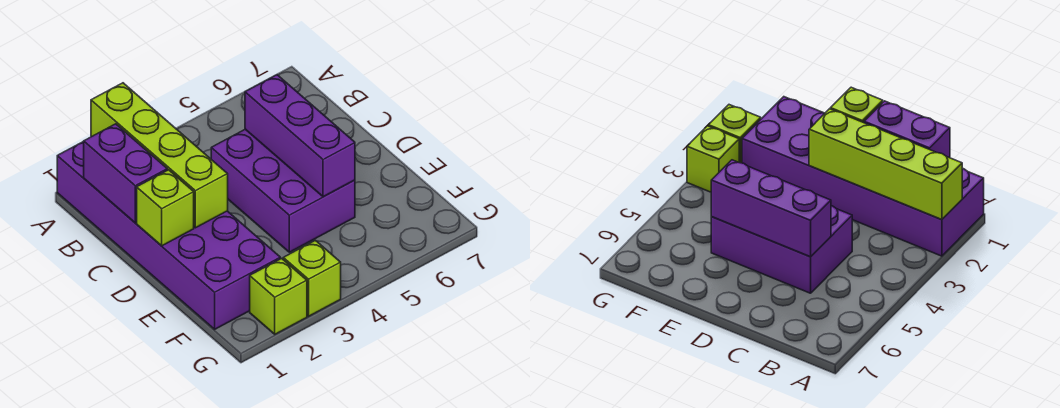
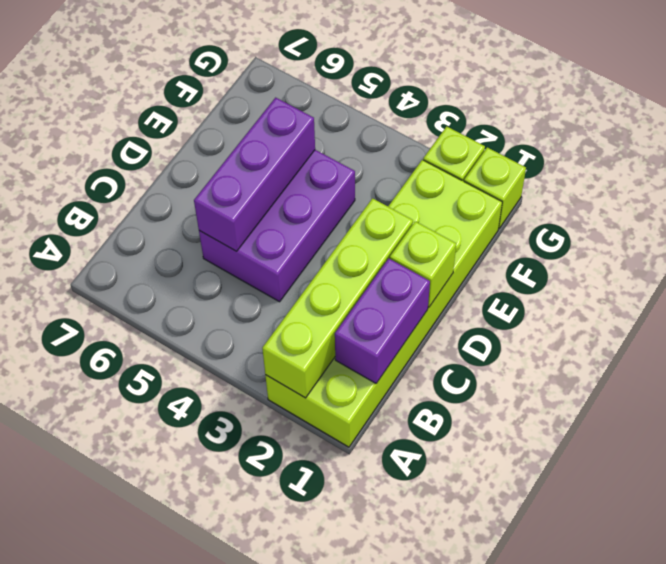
purple 2x6 brick [57,141,280,329] -> lime 2x6 brick [265,160,502,447]
lime 1x1 brick [283,240,341,316] -> lime 1x1 brick moved to [464,147,526,229]

